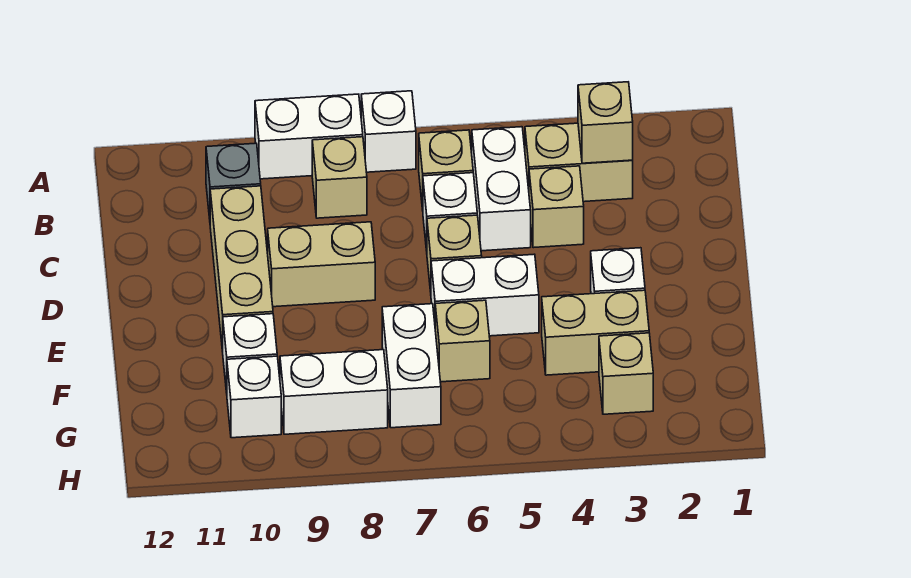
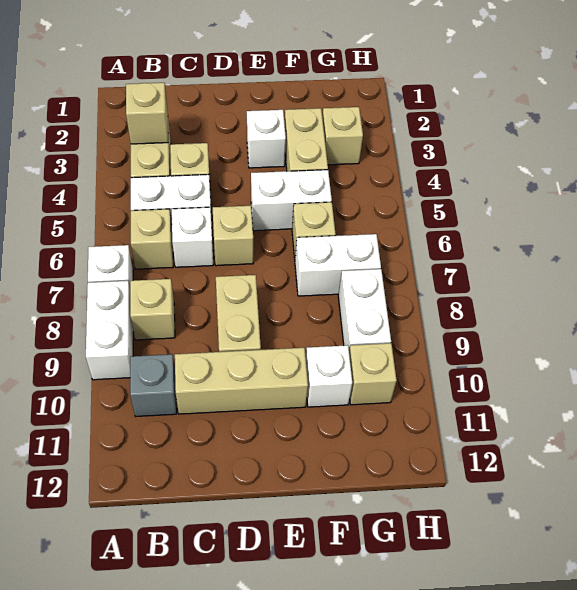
white 1x2 brick [431,254,539,336] -> white 1x2 brick turned to [251,170,332,231]
white 1x1 brick [227,356,281,438] -> tan 1x1 brick [349,343,397,405]

